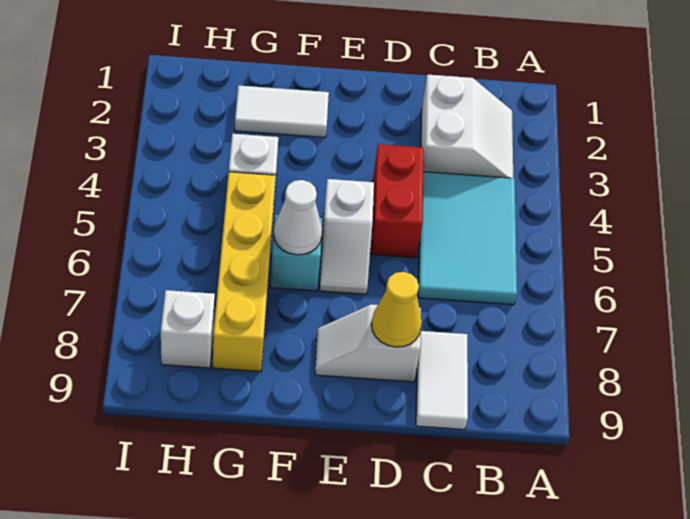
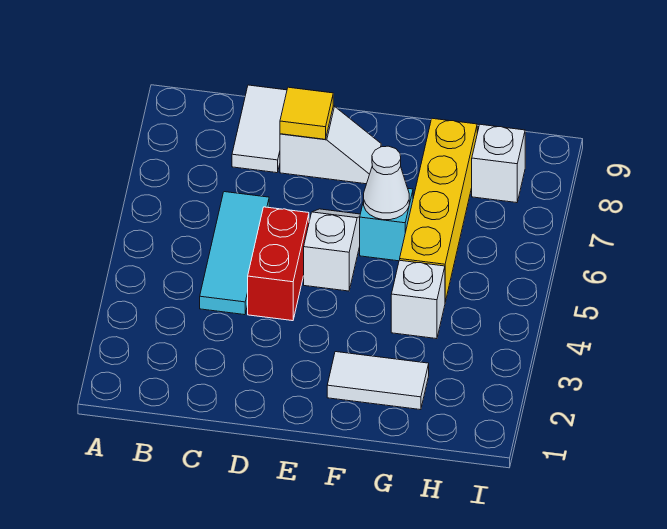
white 2x2 slope [421,75,513,178] -> none
cyan 2x3 tile [418,172,517,305] -> cyan 1x3 tile [200,192,269,315]
yellow 1x1 cone [371,272,422,347] -> yellow 1x1 tile [280,87,333,139]

